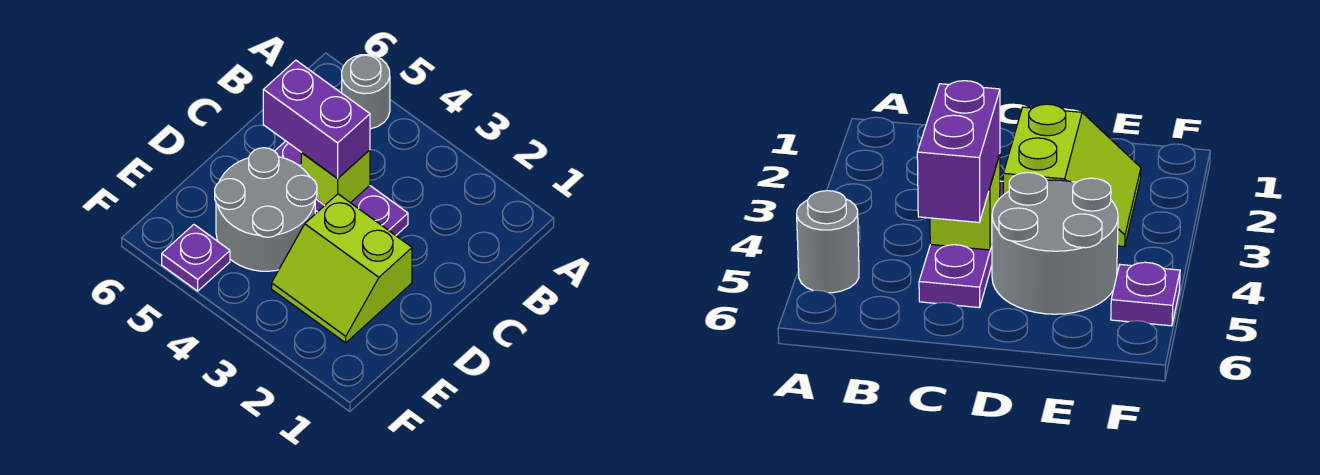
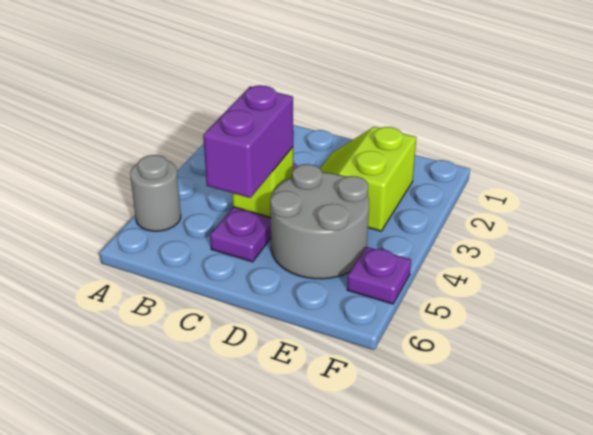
lime 2x2 slope [272,194,412,343] -> lime 2x2 slope turned to [320,127,416,231]

